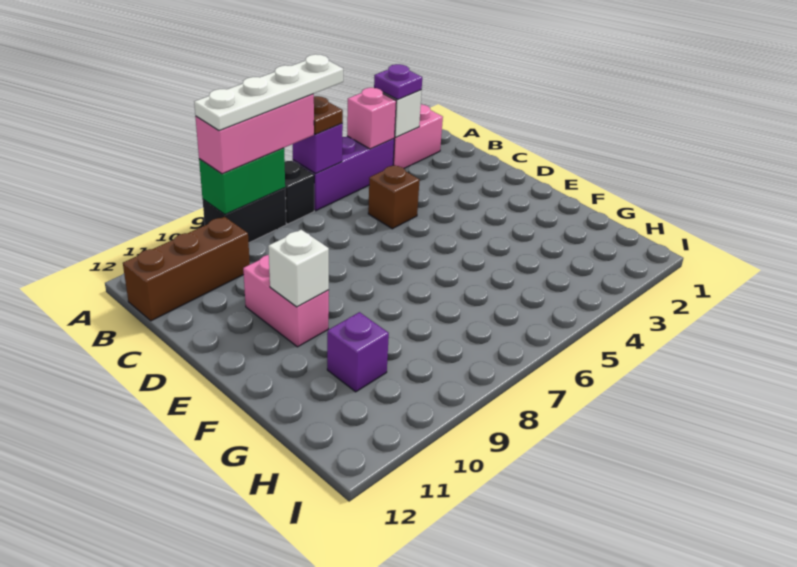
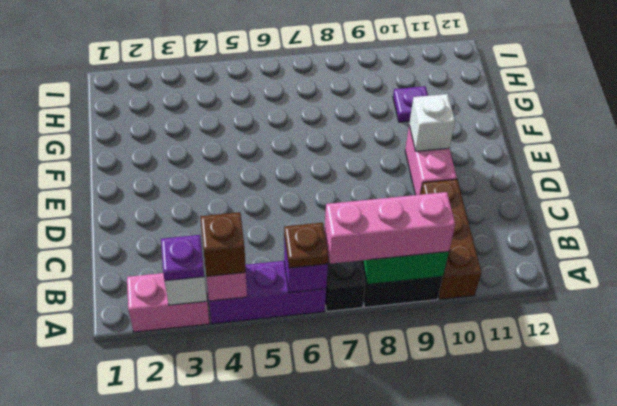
white 1x4 plate [194,54,343,131] -> none
brown 1x3 brick [123,217,250,321] -> brown 1x3 brick turned to [421,179,481,299]
brown 1x1 brick [368,165,420,229] -> brown 1x1 brick moved to [200,212,246,276]
purple 1x1 brick [327,312,389,392] -> purple 1x1 plate [393,86,428,122]

